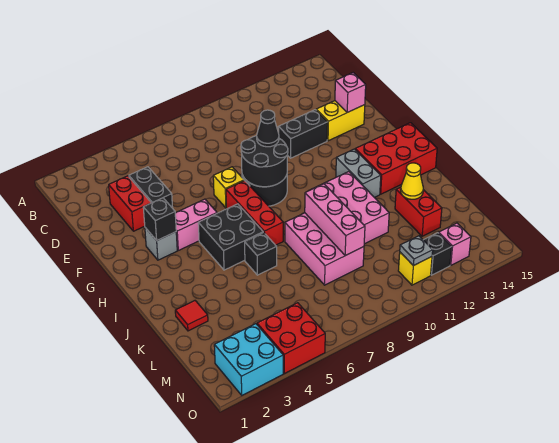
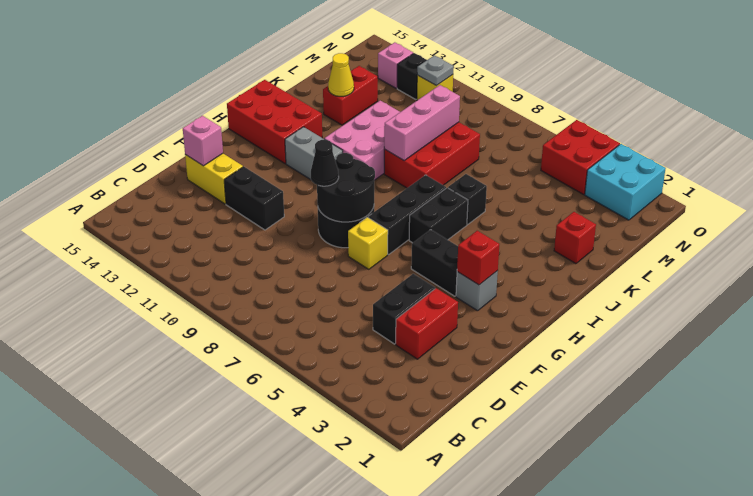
black 1x1 brick [143,198,176,240] -> red 1x1 brick [457,231,499,285]
pink 1x2 brick [175,199,217,250] -> black 1x2 brick [411,230,458,296]
red 1x3 brick [226,180,283,245] -> black 1x3 brick [368,175,446,254]
black 2x2 brick [198,204,263,270] -> black 1x2 brick [409,188,468,243]
grey 1x2 brick [336,149,381,197] -> grey 1x2 brick turned to [285,127,343,180]
pink 2x3 brick [285,213,364,285] -> red 2x3 brick [384,122,480,188]
red 1x1 tile [175,301,208,331] -> red 1x1 brick [554,212,596,264]

